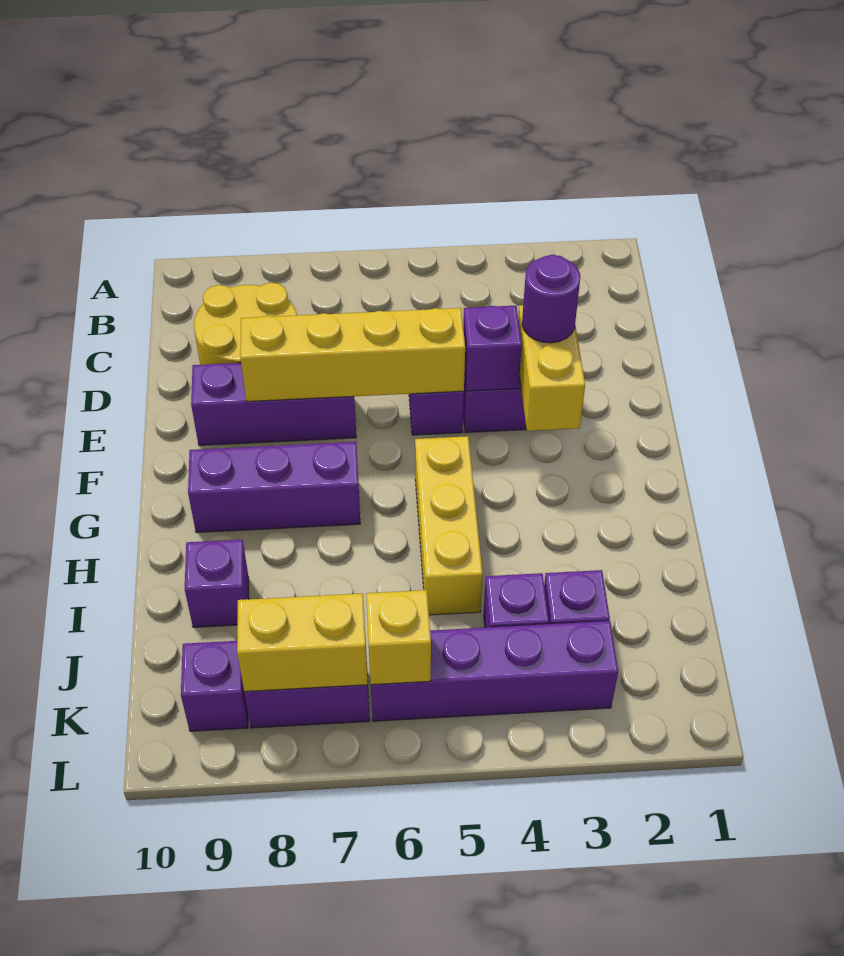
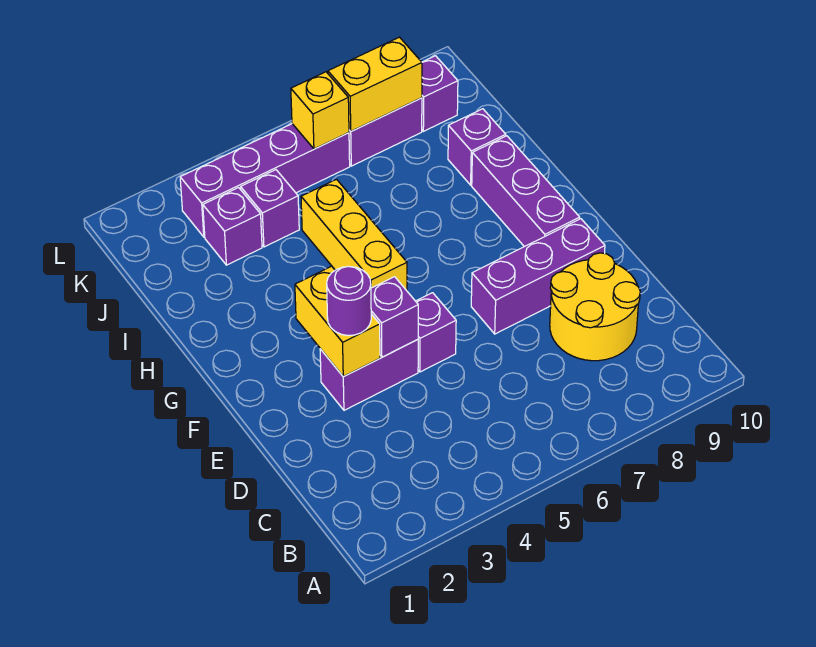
yellow 1x4 brick [240,308,465,401] -> none
purple 1x3 brick [188,442,360,533] -> purple 1x3 brick turned to [472,136,580,247]

